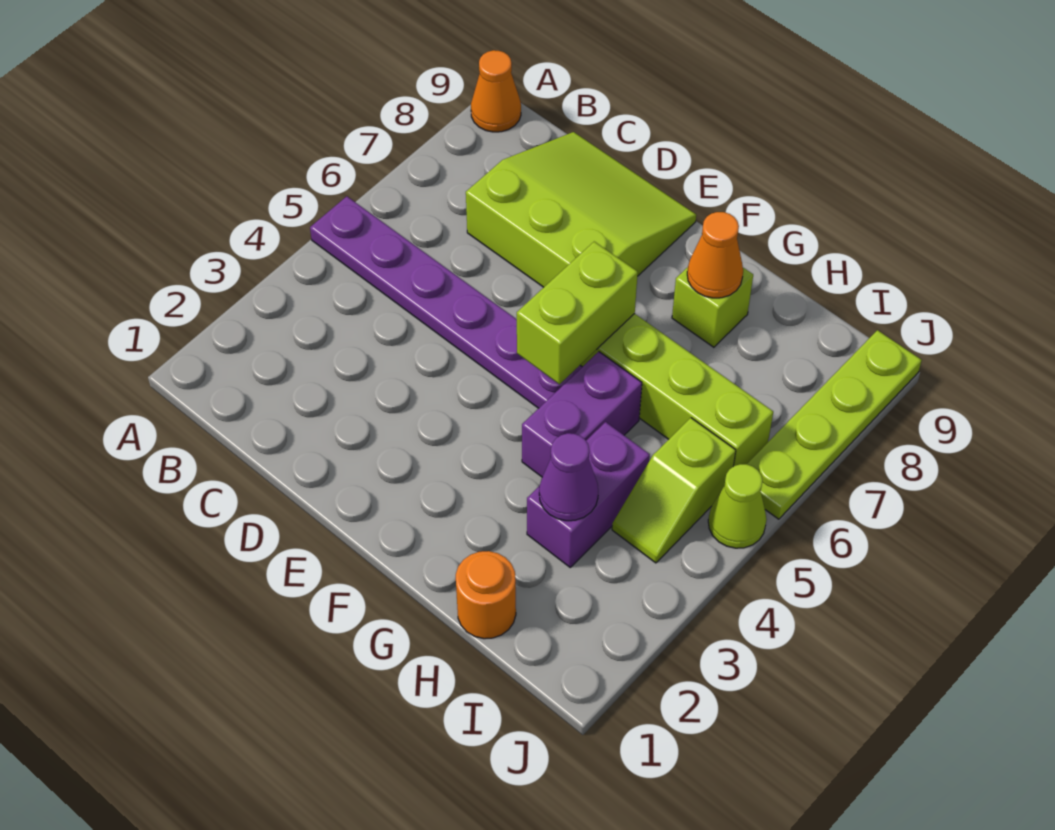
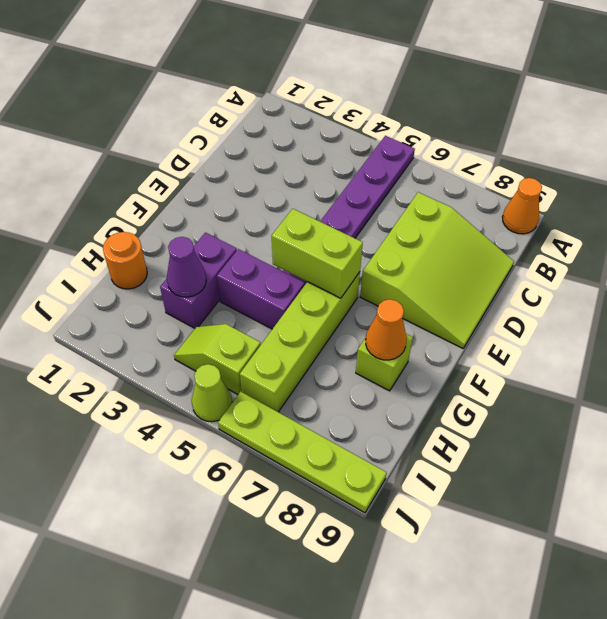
purple 1x2 brick [527,422,650,567] -> purple 1x2 brick turned to [160,233,237,328]

